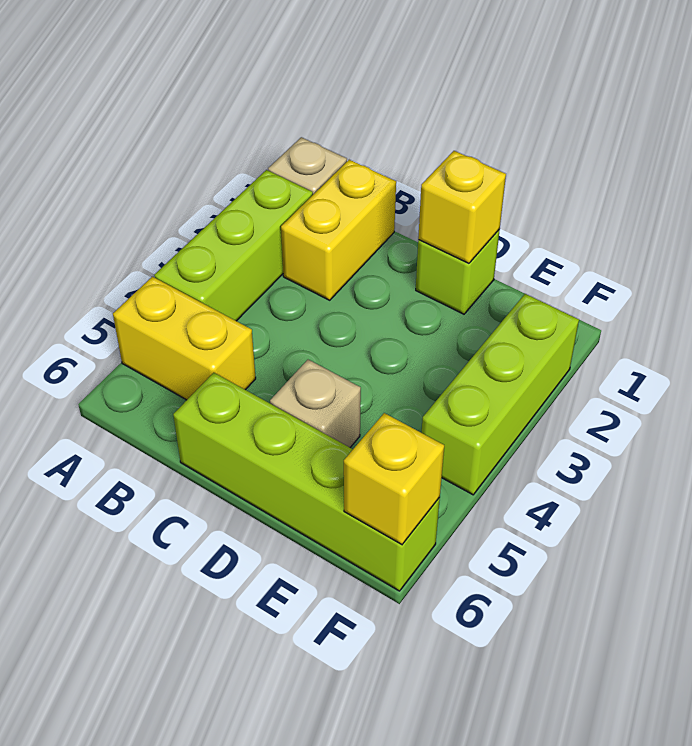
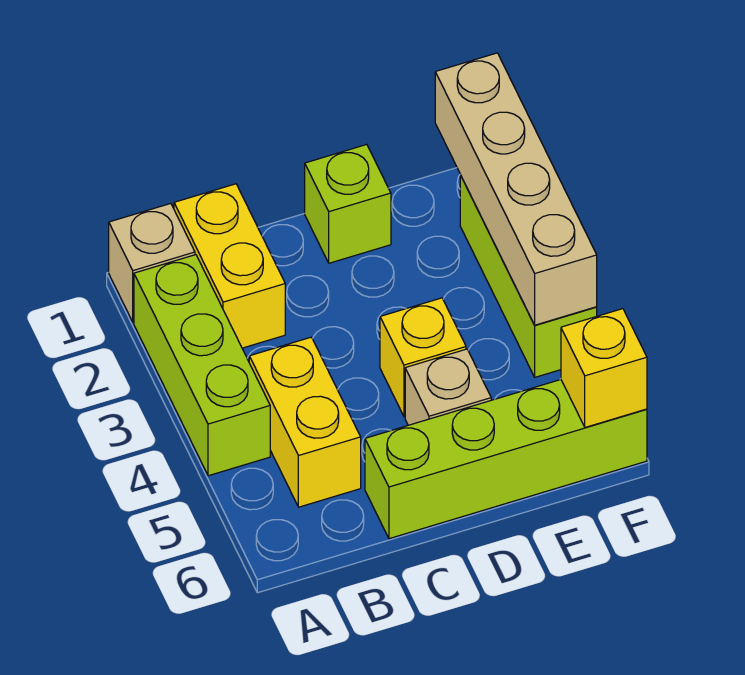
yellow 1x2 brick [113,277,256,400] -> yellow 1x2 brick turned to [249,337,361,507]
yellow 1x1 brick [418,151,506,263] -> yellow 1x1 brick moved to [380,298,466,417]
none -> tan 1x4 brick [435,53,597,325]

